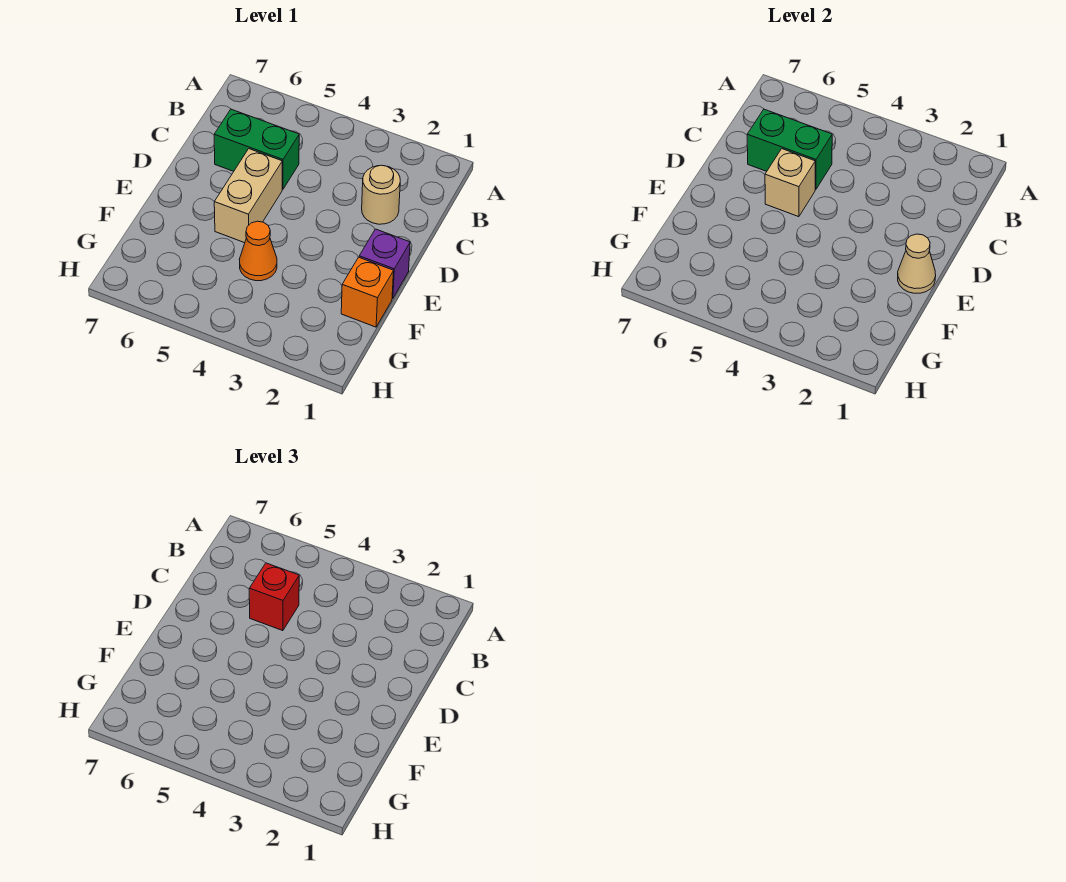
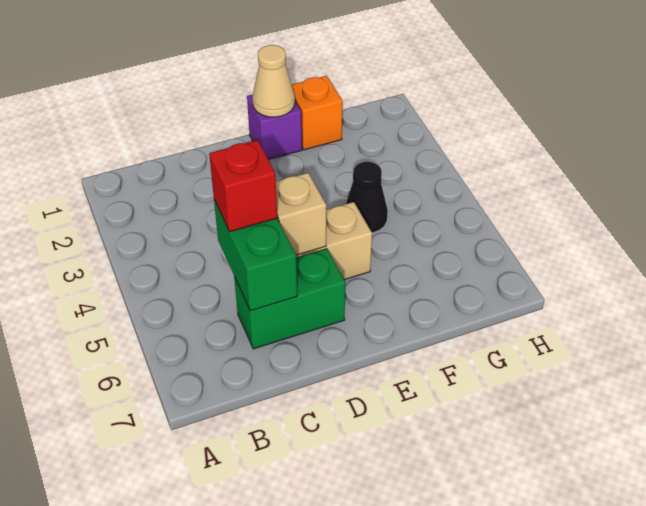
tan 1x1 round brick [362,165,400,224] -> none
green 1x2 brick [214,109,299,190] -> green 1x2 brick turned to [234,249,345,349]
orange 1x1 cone [239,221,277,281] -> black 1x1 cone [346,162,388,233]

